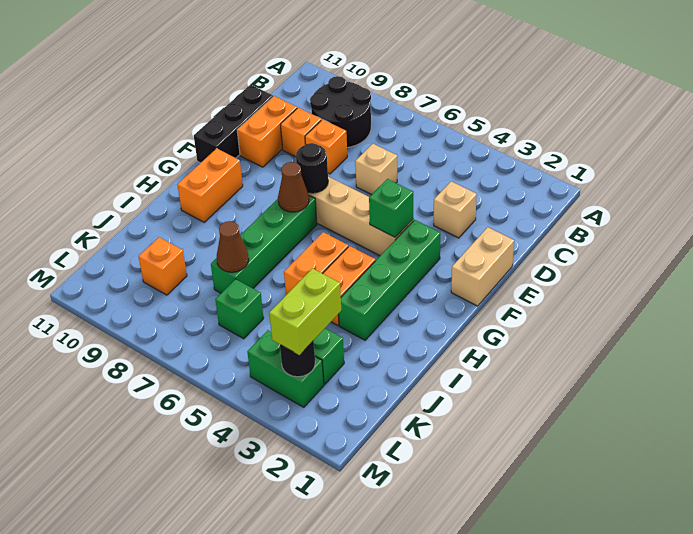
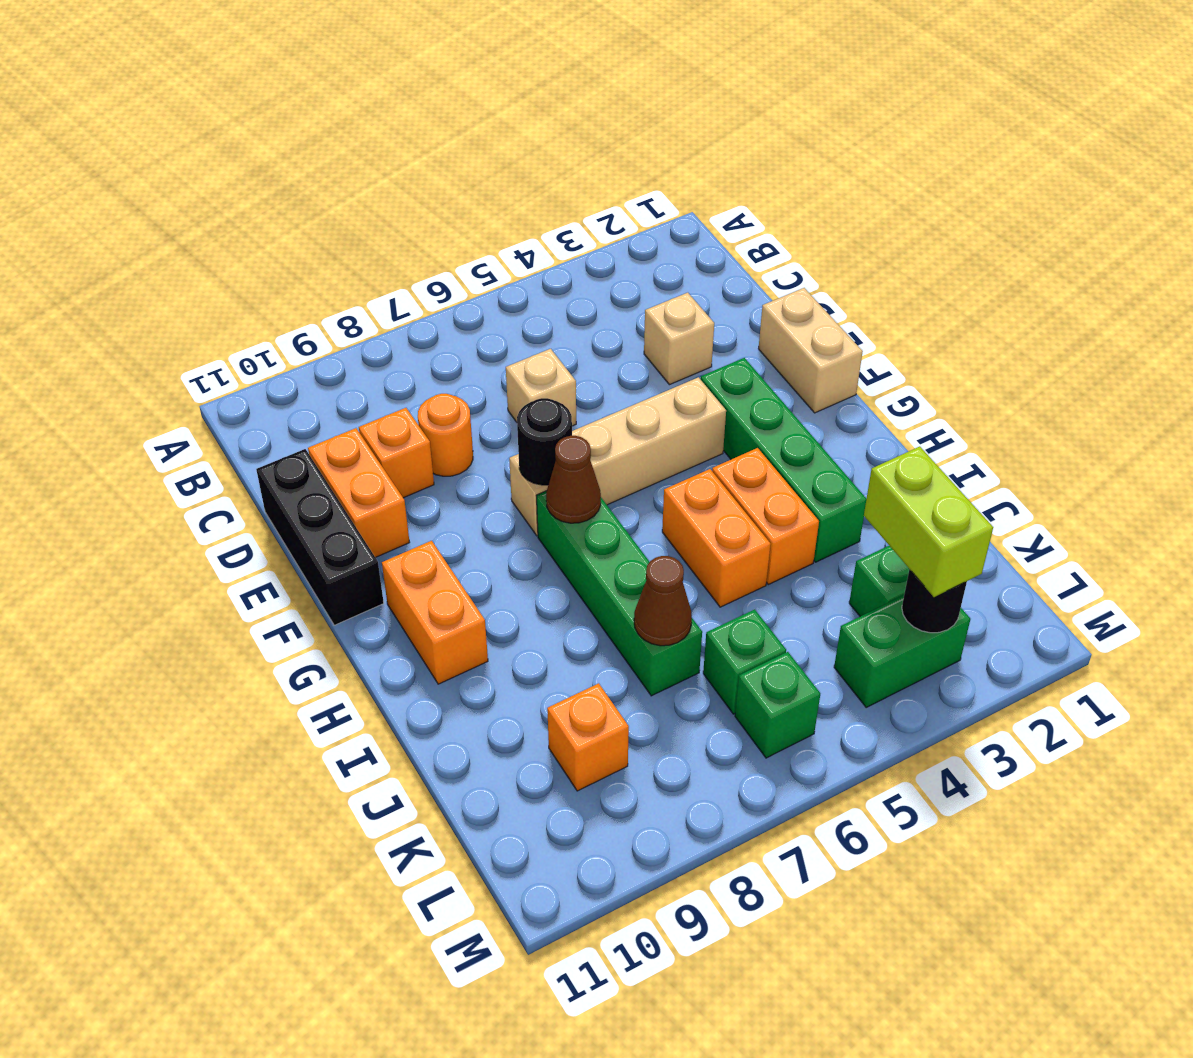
black 2x2 round brick [310,76,371,148] -> none
orange 1x1 brick [305,119,347,174] -> orange 1x1 round brick [418,394,473,476]
green 1x1 brick [369,179,413,237] -> green 1x1 brick moved to [735,652,820,758]

